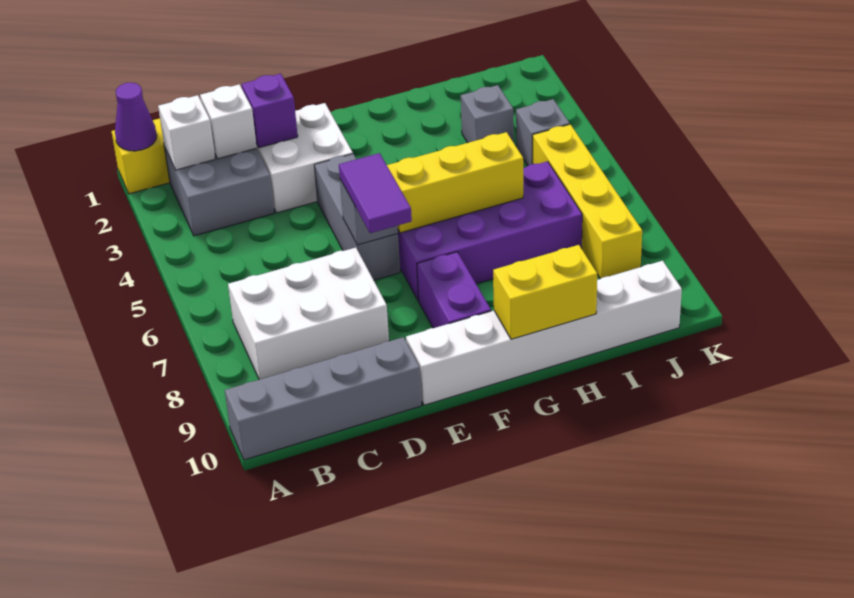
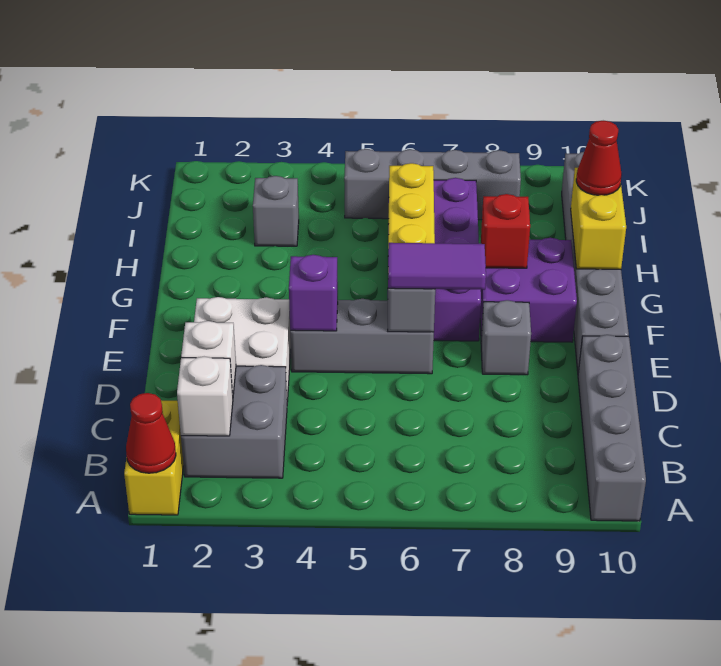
purple 1x1 cone [115,83,157,151] -> red 1x1 cone [126,393,176,473]
white 2x3 brick [228,248,389,380] -> none
purple 1x1 brick [242,74,298,148] -> purple 1x1 brick moved to [289,255,338,331]
white 1x6 brick [406,261,682,405] -> grey 1x6 brick [562,152,629,372]
purple 1x2 brick [417,252,491,328] -> purple 2x2 brick [480,238,577,342]
none -> red 1x1 brick [481,194,530,268]
none -> red 1x1 cone [576,121,622,195]
grey 1x1 brick [516,99,570,166] -> grey 1x1 brick moved to [481,300,531,375]
yellow 1x4 brick [533,124,642,279] -> grey 1x4 brick [344,149,521,220]

